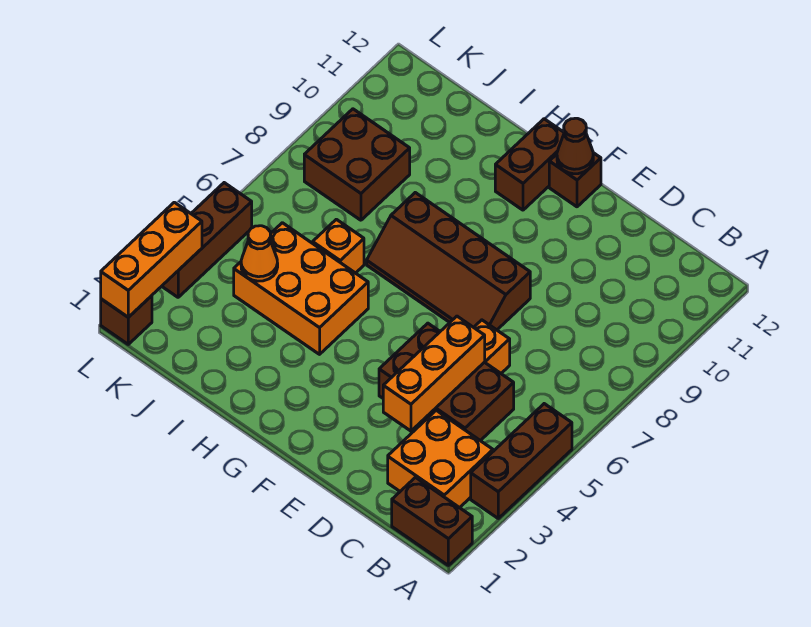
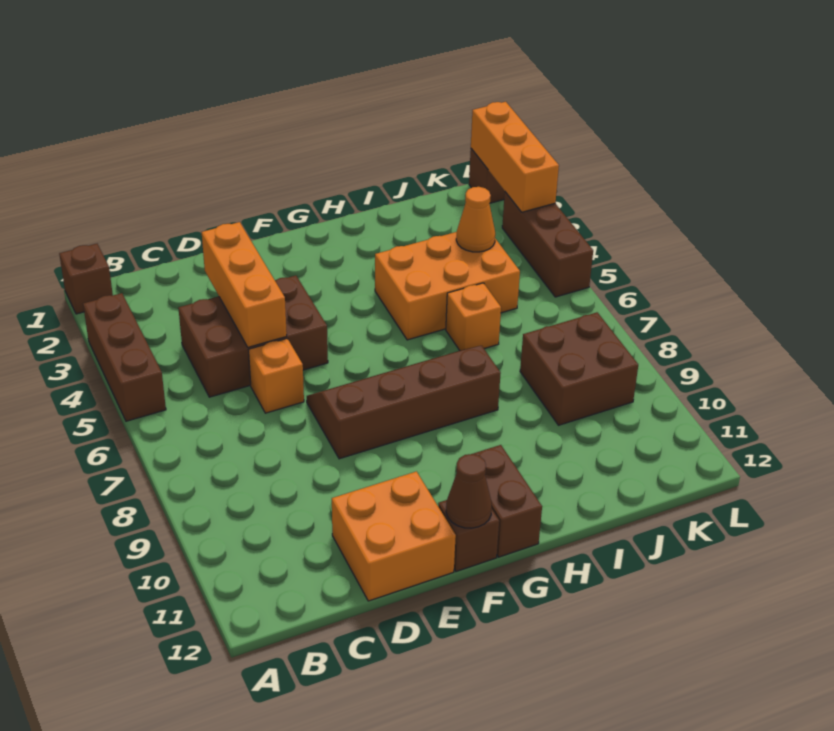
brown 1x2 brick [392,477,472,565] -> brown 1x1 brick [59,244,113,314]
orange 2x2 brick [388,410,493,508] -> orange 2x2 brick moved to [332,471,456,601]

